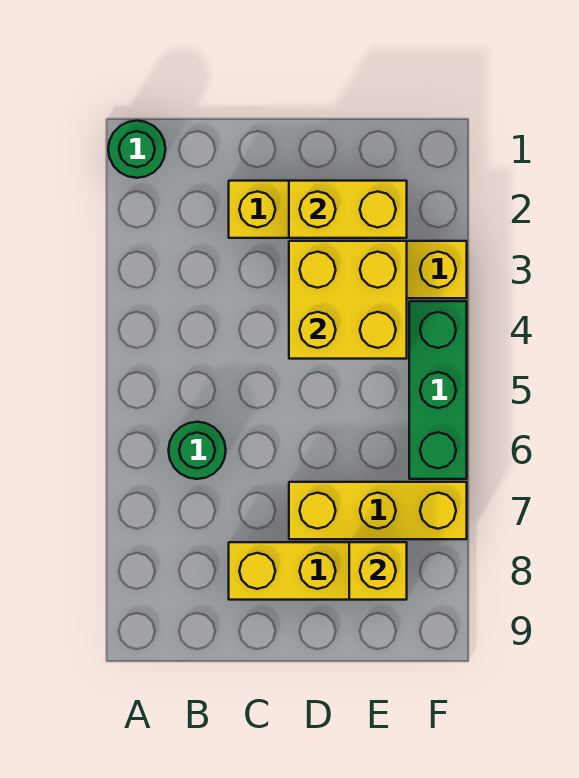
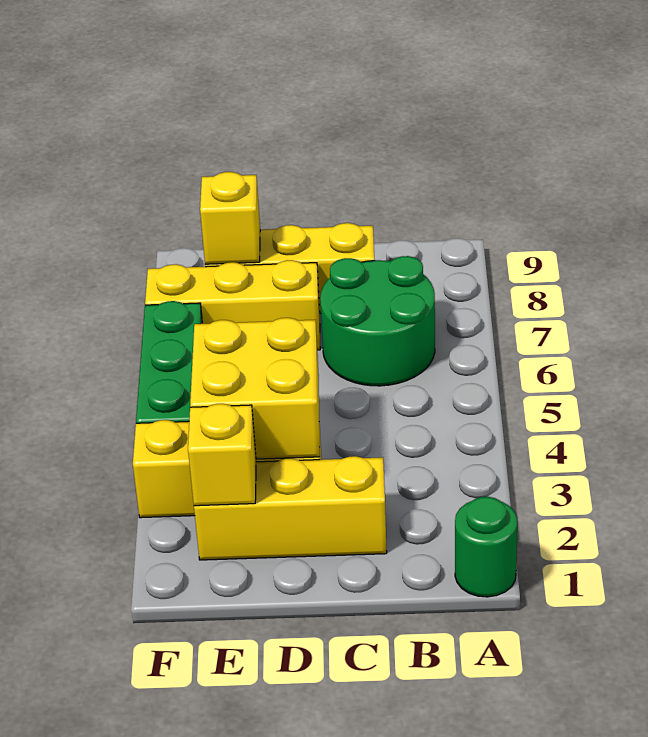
green 1x1 round brick [169,422,226,479] -> green 2x2 round brick [320,256,435,386]
yellow 1x2 brick [289,181,407,238] -> yellow 1x1 brick [188,404,256,506]

